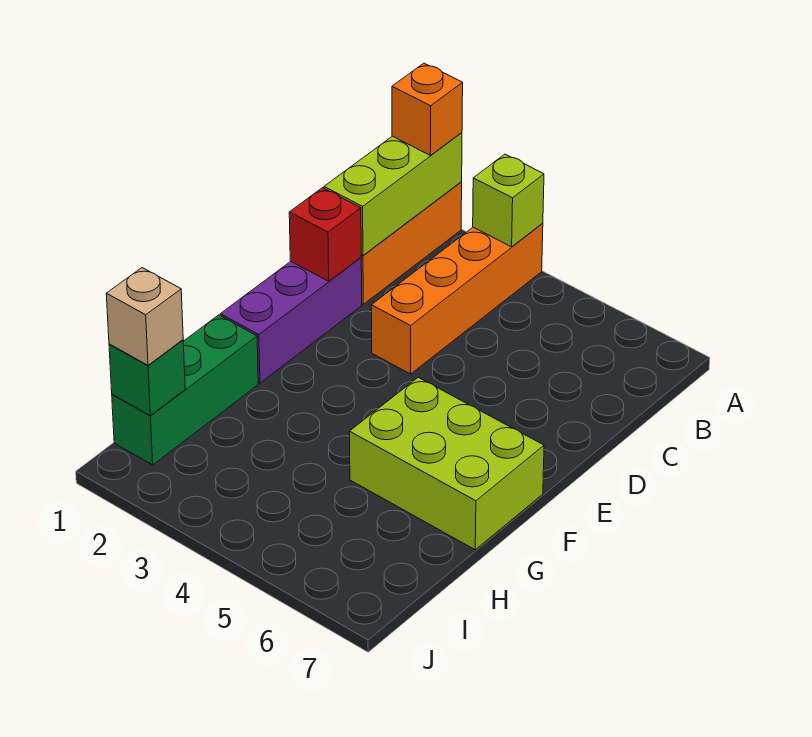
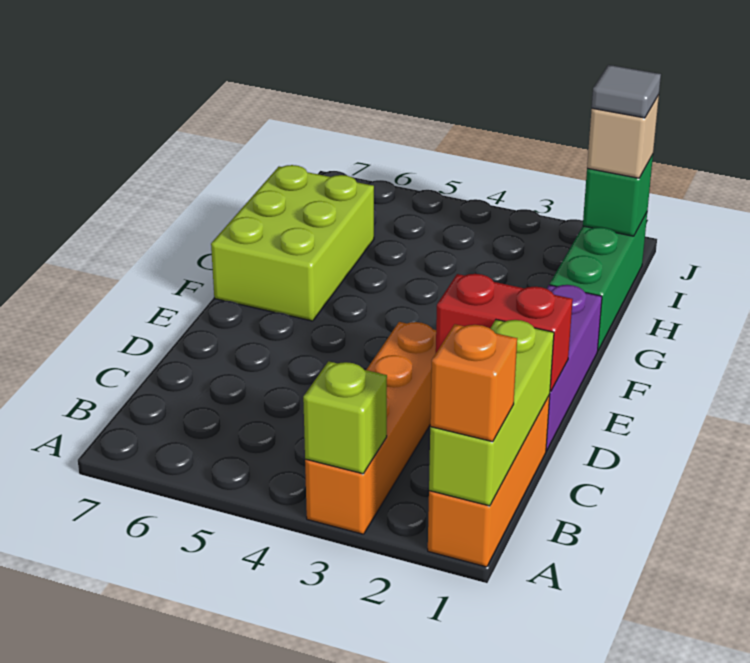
red 1x1 brick [289,188,361,281] -> red 1x2 brick [436,274,573,392]
lime 2x3 brick [349,377,544,550] -> lime 2x3 brick turned to [211,165,374,321]
none -> grey 1x1 tile [592,65,661,118]

